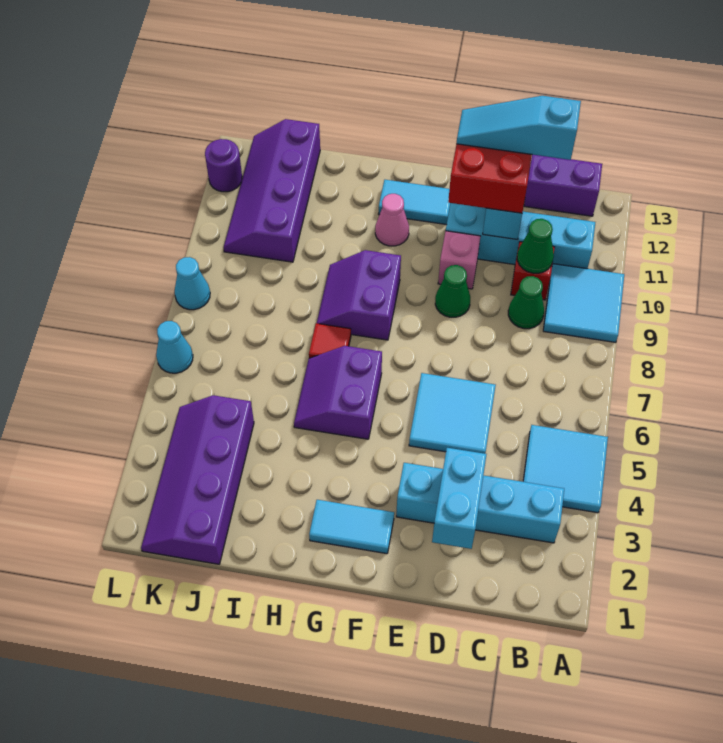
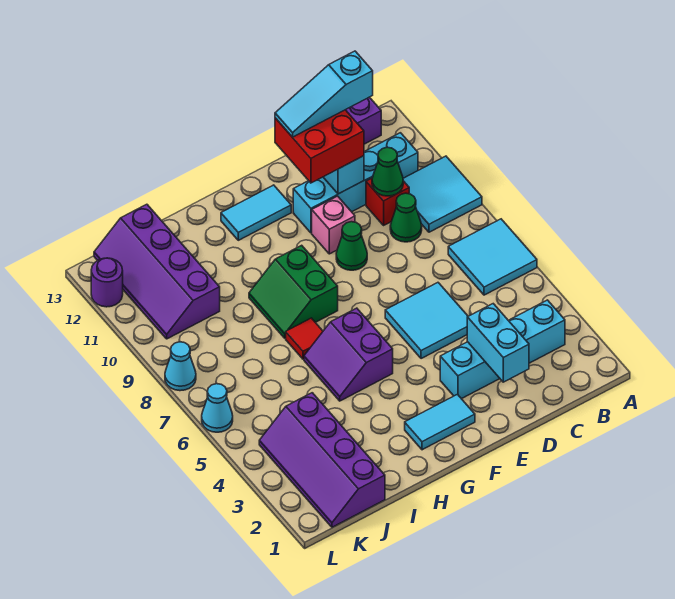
cyan 2x2 tile [523,425,608,513] -> cyan 2x2 tile moved to [448,219,537,295]
purple 2x2 slope [317,250,401,340] -> green 2x2 slope [249,245,338,338]
pink 1x1 cone [375,194,409,246] -> none

